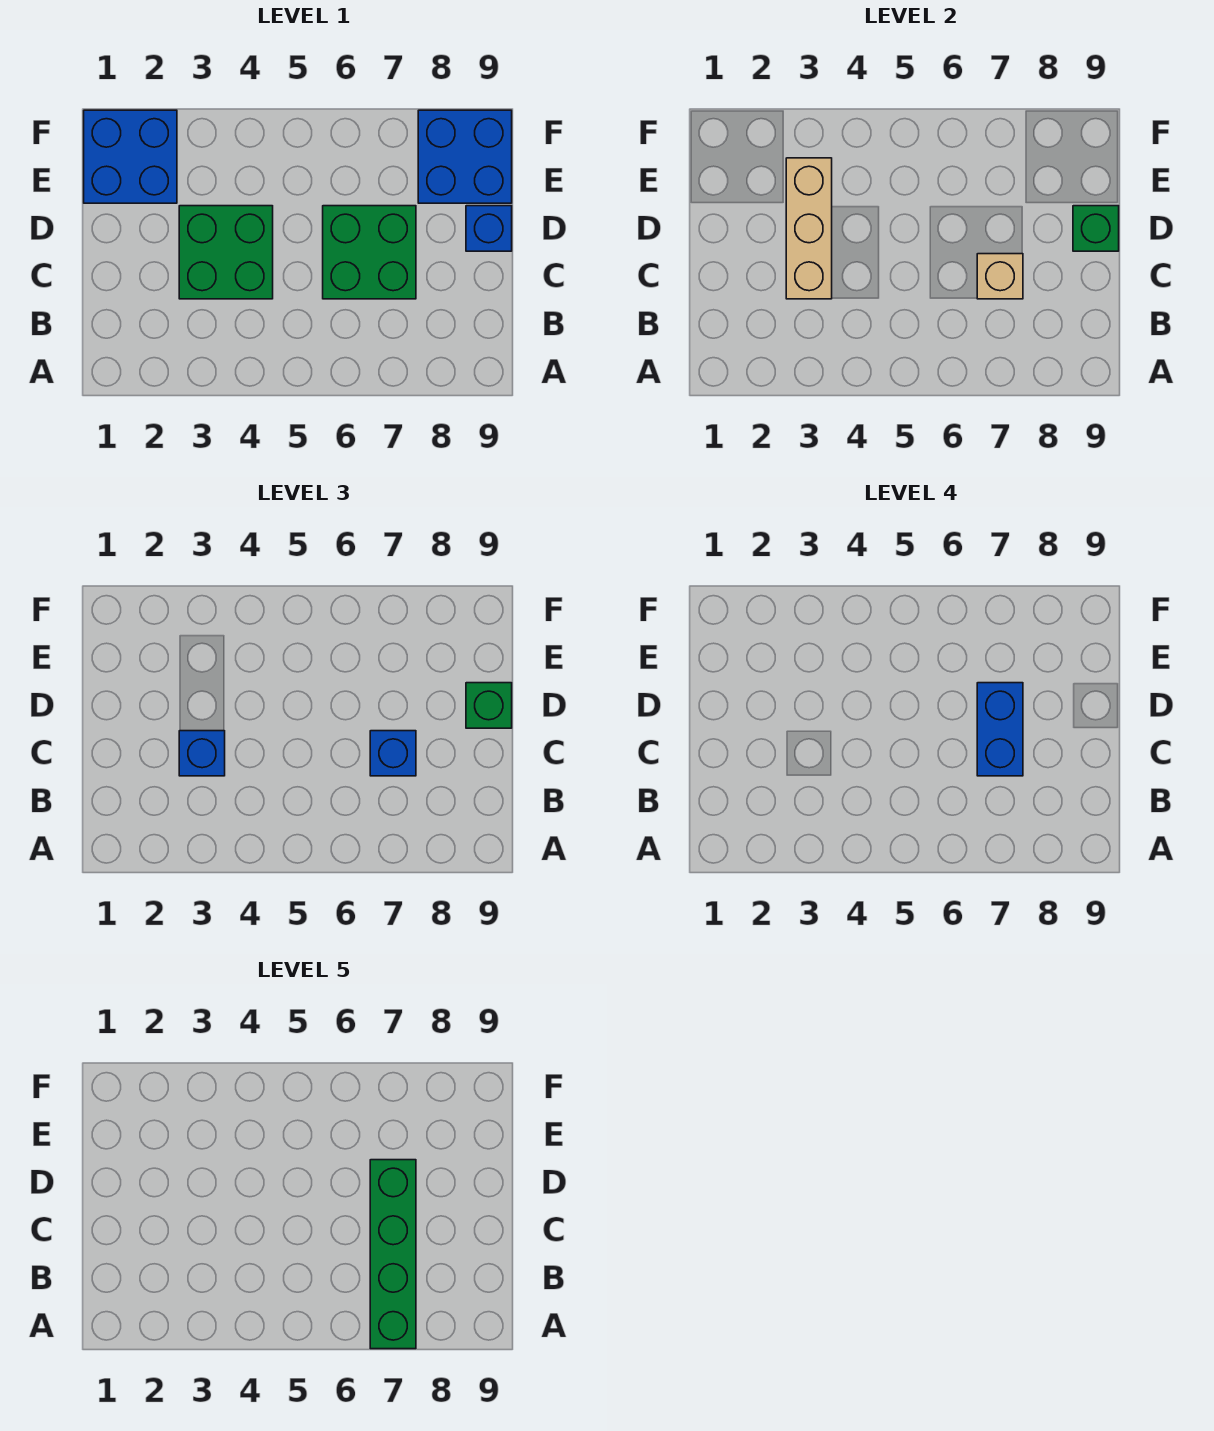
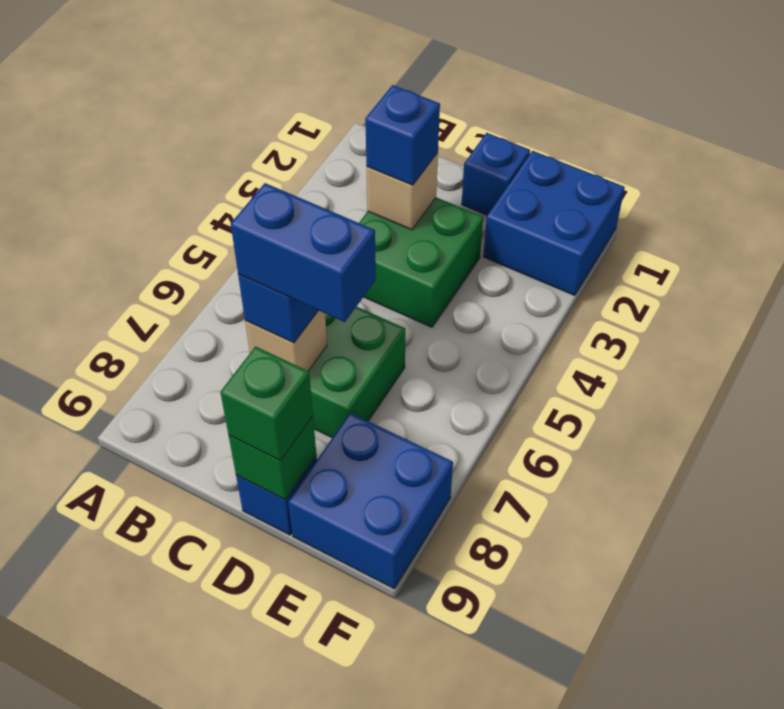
green 1x4 brick [370,1160,416,1349] -> none
tan 1x3 brick [786,158,832,299] -> tan 1x1 brick [367,153,438,230]
none -> blue 1x1 brick [462,133,530,215]

